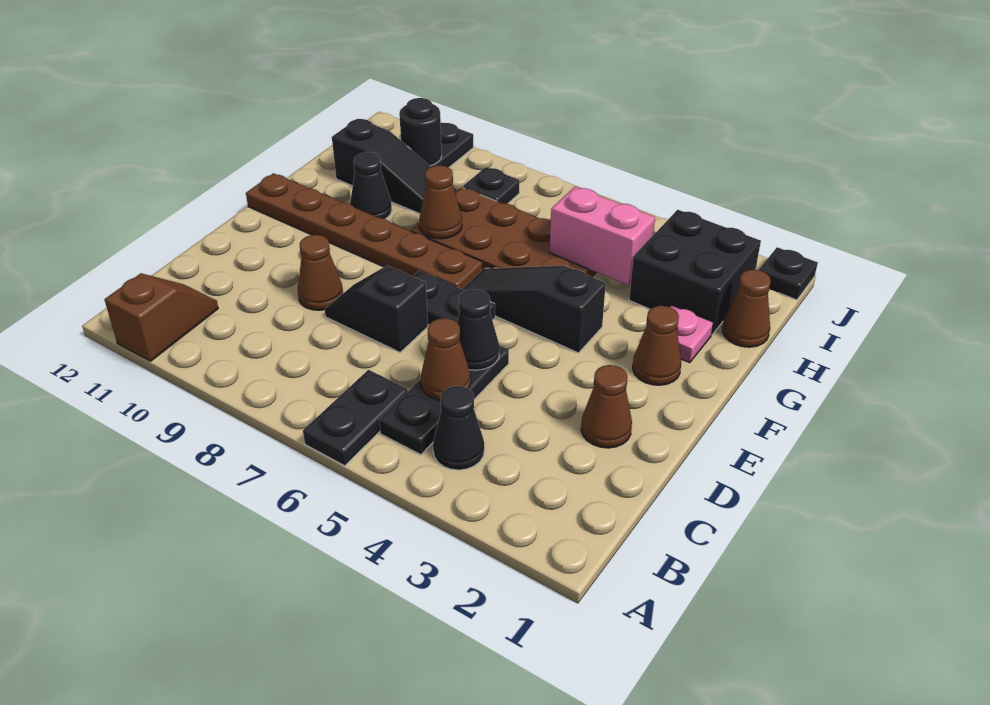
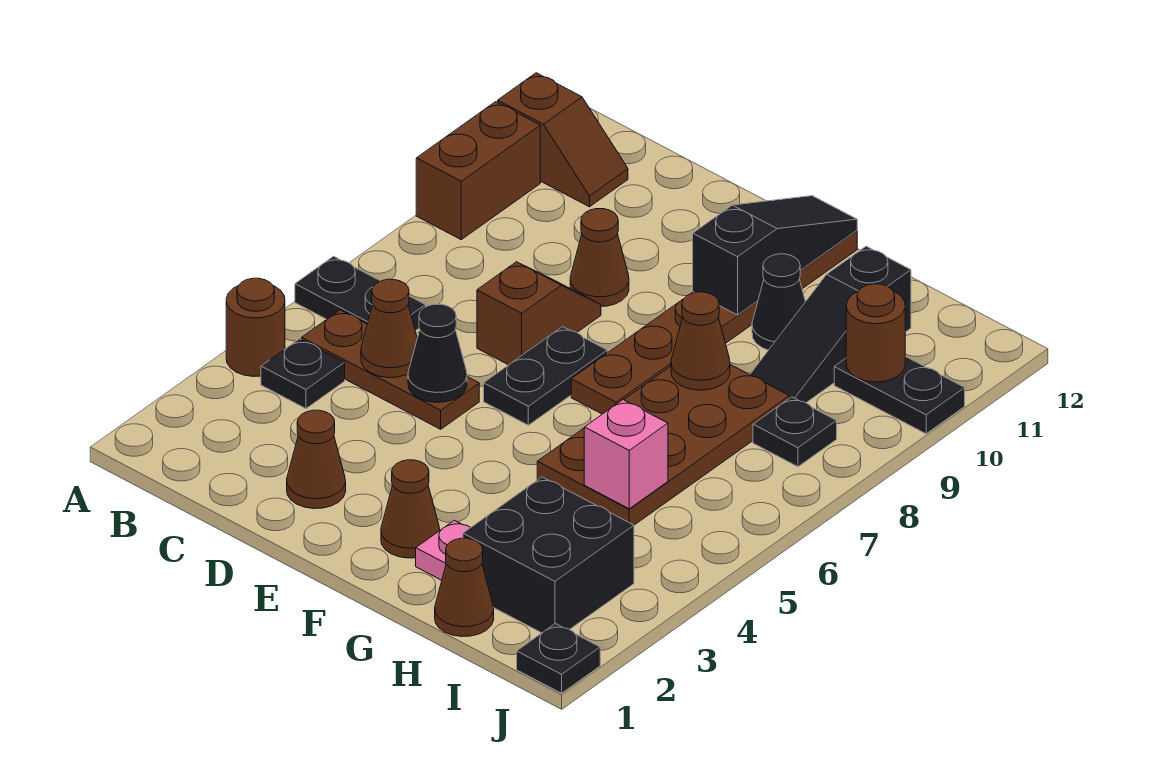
none -> brown 1x1 round brick [226,278,285,377]
none -> brown 1x2 brick [416,102,540,240]
black 1x1 cone [433,386,484,470] -> black 1x1 plate [261,339,345,409]
black 1x3 plate [379,345,509,455] -> brown 1x3 plate [302,310,479,429]
black 1x2 slope [325,265,428,352] -> brown 1x2 slope [477,262,601,365]
black 1x3 slope [462,266,606,353] -> black 1x3 slope moved to [693,196,857,315]
pink 1x2 brick [550,187,655,285] -> pink 1x1 brick [584,400,668,509]
black 1x1 round brick [399,98,442,166] -> brown 1x1 round brick [846,284,905,382]

